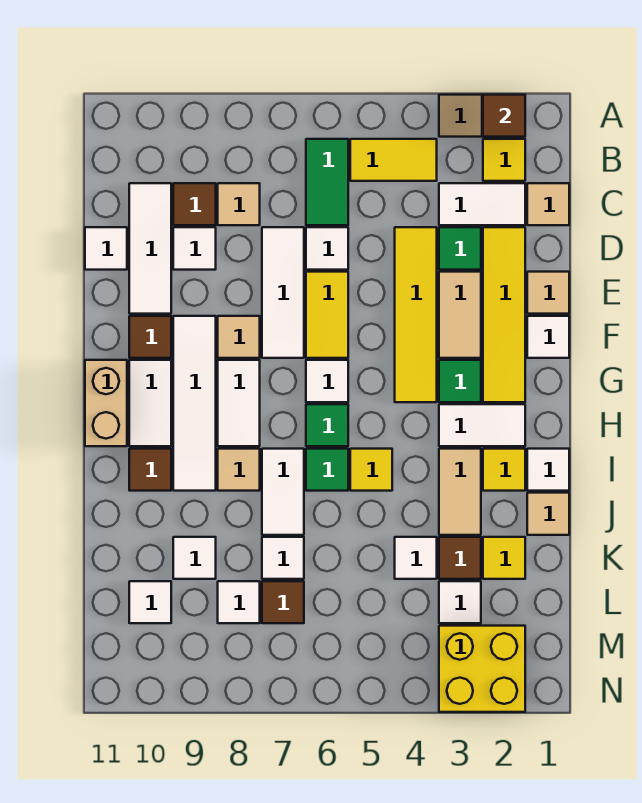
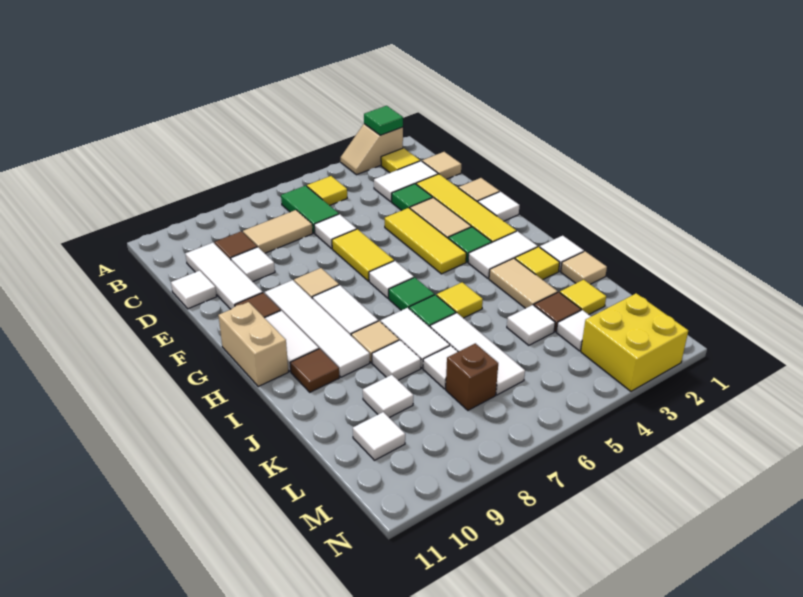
brown 1x1 tile [483,95,525,137] -> green 1x1 tile [364,106,403,135]
yellow 1x2 tile [350,139,437,181] -> yellow 1x1 tile [307,176,347,206]
tan 1x1 tile [218,183,260,225] -> tan 1x2 tile [243,210,313,253]
yellow 1x4 tile [395,227,437,402] -> yellow 1x3 tile [385,208,466,274]
white 1x3 tile [262,227,304,358] -> white 1x3 tile moved to [430,313,525,395]
brown 1x1 tile [262,581,304,623] -> brown 1x1 brick [446,343,498,410]
white 1x1 tile [218,581,260,623] -> white 1x1 tile moved to [372,340,421,380]

